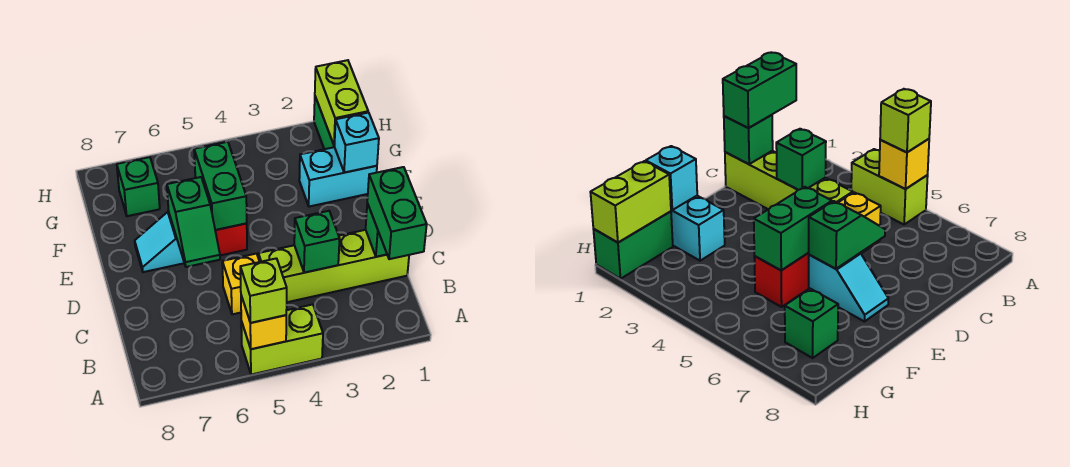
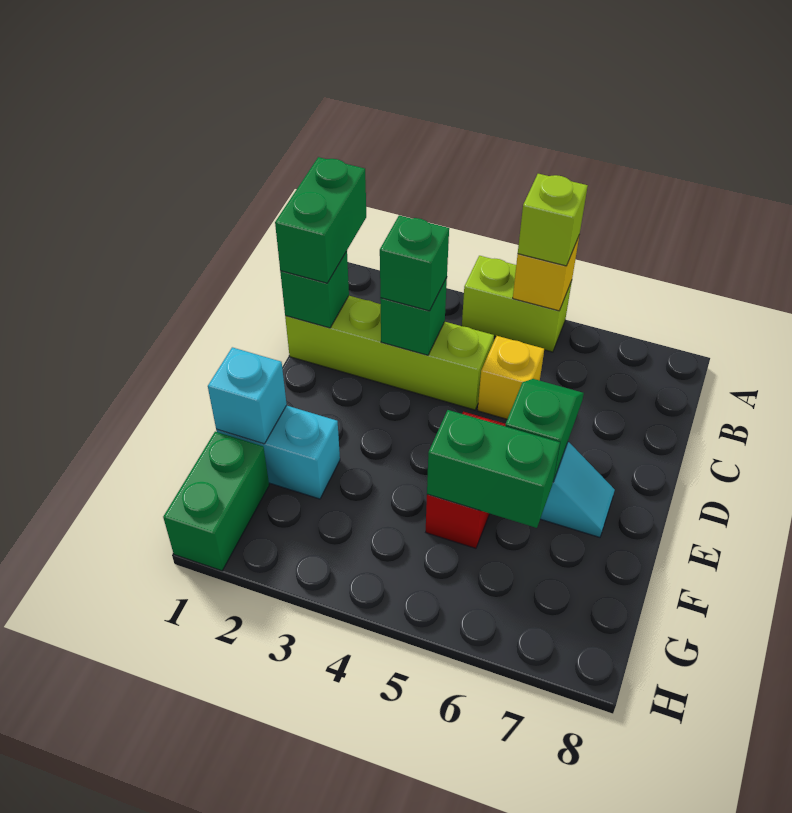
green 1x2 brick [194,142,247,230] -> green 1x2 brick turned to [427,410,560,528]
lime 1x2 brick [315,60,368,146] -> none
green 1x1 brick [117,157,160,216] -> green 1x1 brick moved to [380,215,449,311]

